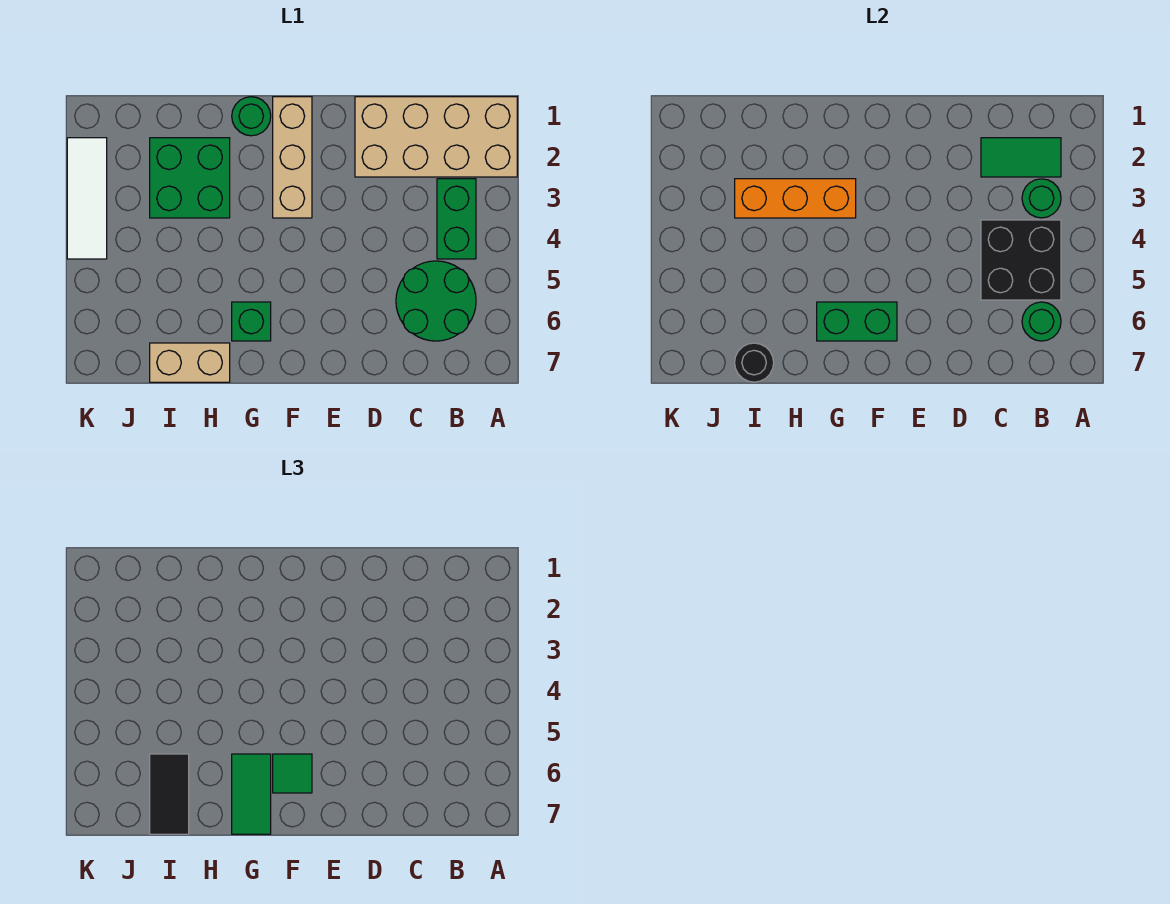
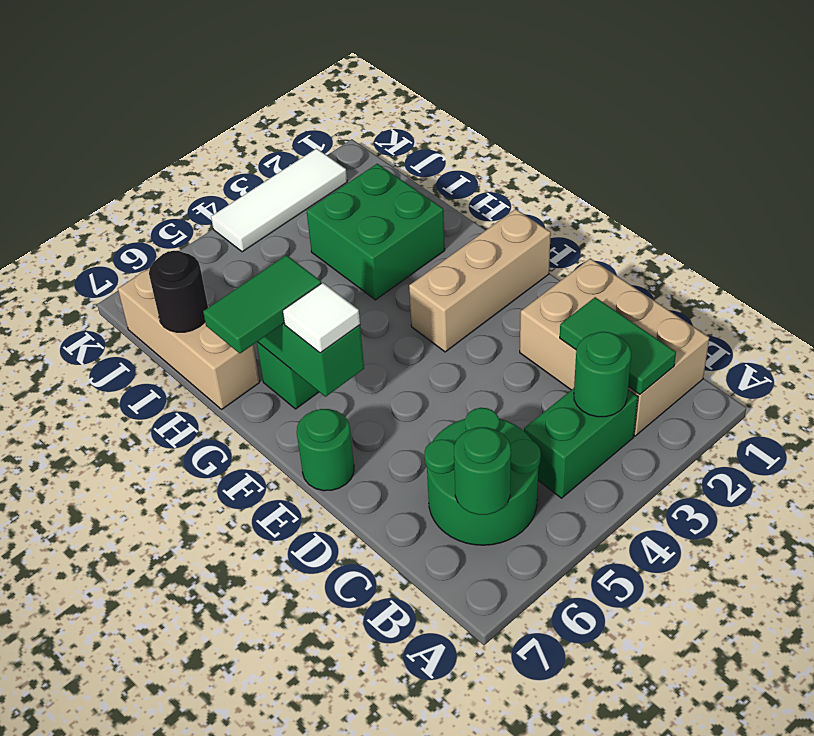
tan 2x4 brick [355,97,517,177] -> tan 2x3 brick [520,258,709,436]
black 2x2 brick [981,220,1061,300] -> none
green 1x1 tile [273,754,312,793] -> white 1x1 tile [283,283,360,353]
green 1x1 round brick [232,97,271,136] -> green 1x1 round brick moved to [297,409,354,491]
orange 1x3 brick [735,179,856,218] -> none
tan 1x2 brick [150,343,230,382] -> tan 1x3 brick [118,268,260,409]
black 1x2 tile [150,754,189,834] -> none

